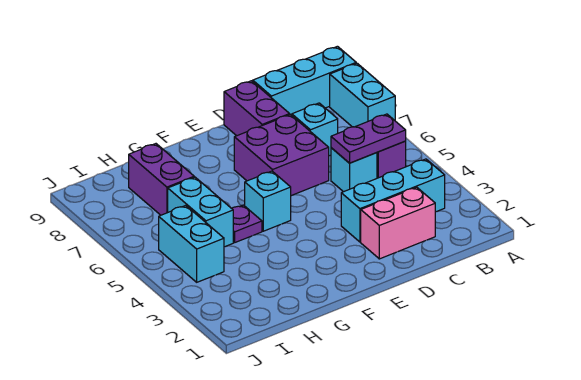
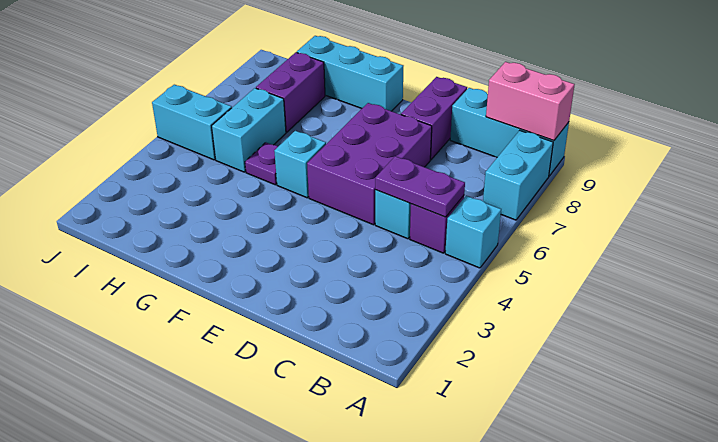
cyan 1x3 brick [341,159,445,242] -> cyan 1x3 brick moved to [297,36,403,111]
pink 1x2 brick [361,187,435,259] -> pink 1x2 brick moved to [486,62,575,141]
cyan 1x1 brick [292,103,338,156] -> cyan 1x1 brick moved to [445,196,501,268]
purple 2x2 brick [234,115,329,196] -> purple 2x3 brick [307,103,432,225]
cyan 1x2 brick [159,206,224,282] -> cyan 1x2 brick turned to [152,85,232,160]

